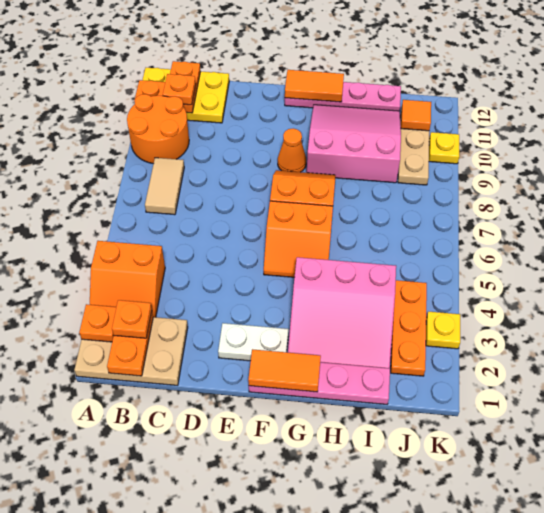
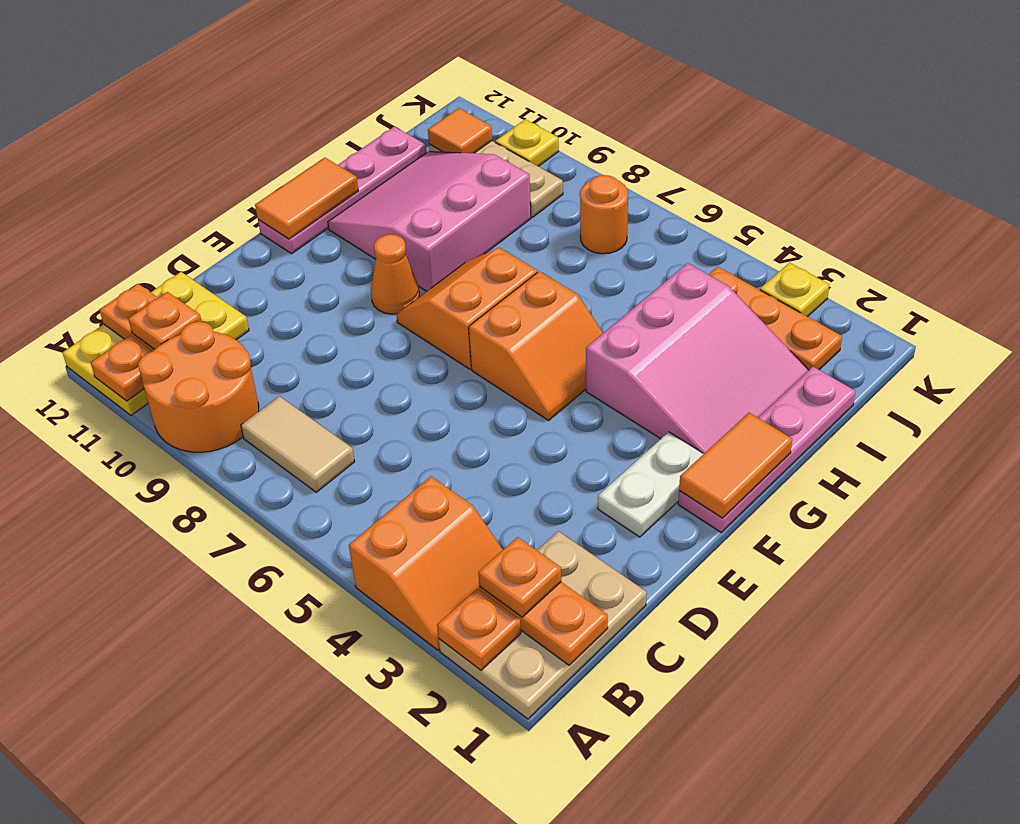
none -> orange 1x1 round brick [580,175,628,254]

